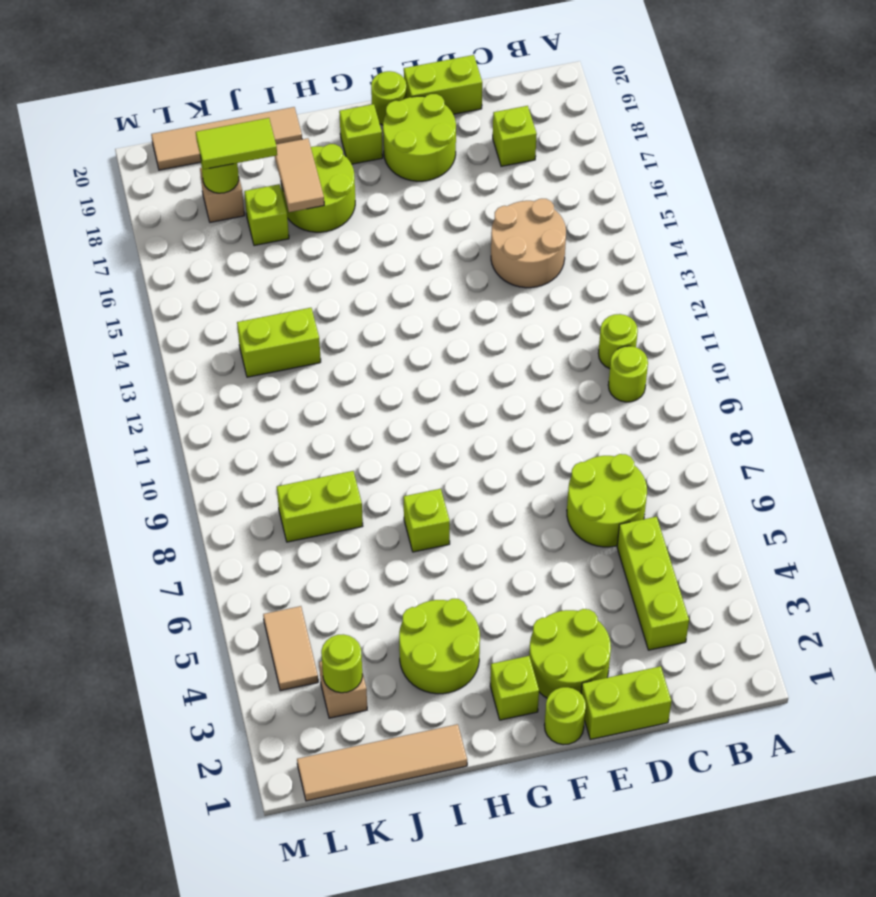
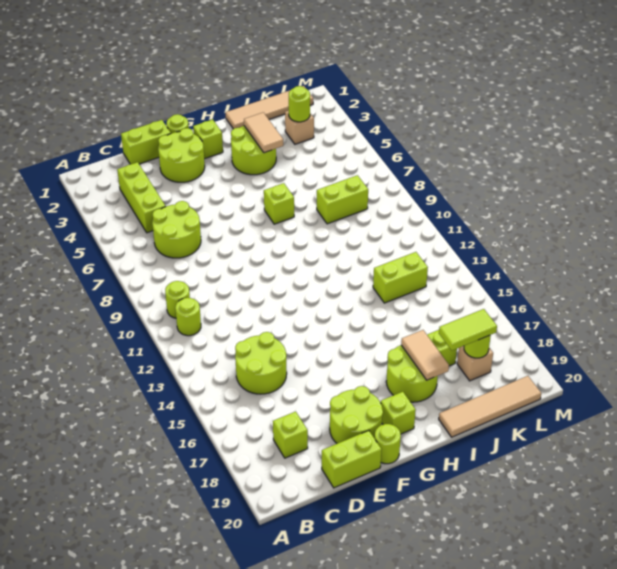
tan 2x2 round brick [491,199,566,288] -> lime 2x2 round brick [235,332,287,394]
tan 1x2 tile [263,606,318,691] -> tan 1x2 tile moved to [244,112,283,153]

